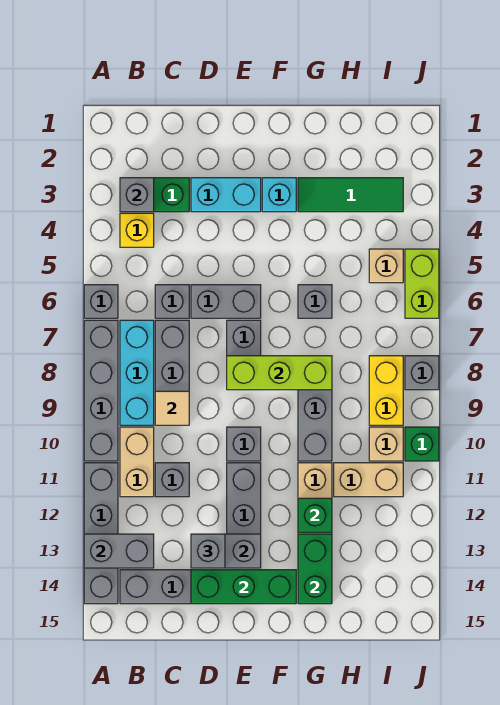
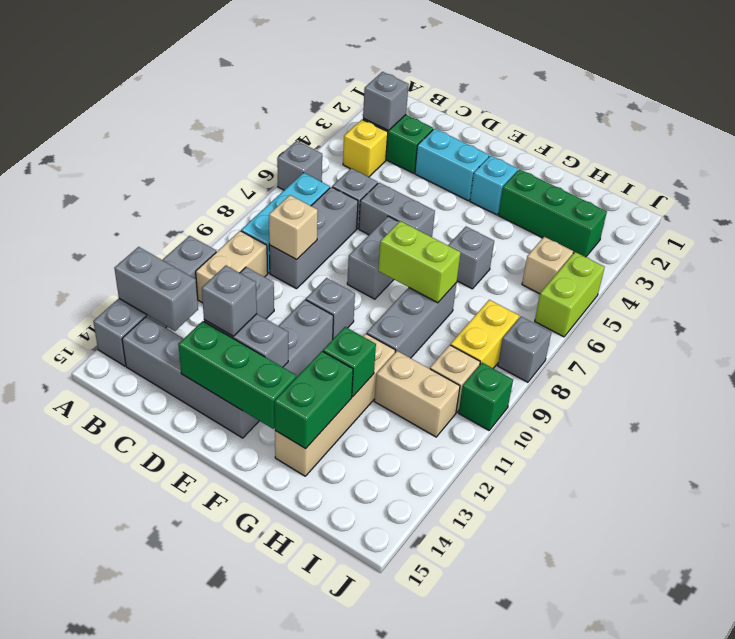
grey 1x4 brick [84,320,118,461] -> none
tan 1x1 tile [155,391,189,425] -> tan 1x1 brick [269,195,318,259]
lime 1x3 brick [227,356,332,390] -> lime 1x2 brick [378,221,461,303]
green 1x3 tile [298,178,403,212] -> green 1x3 brick [498,169,607,257]

